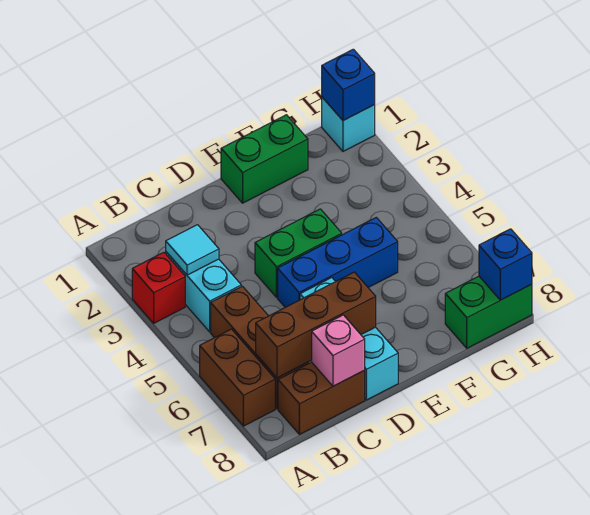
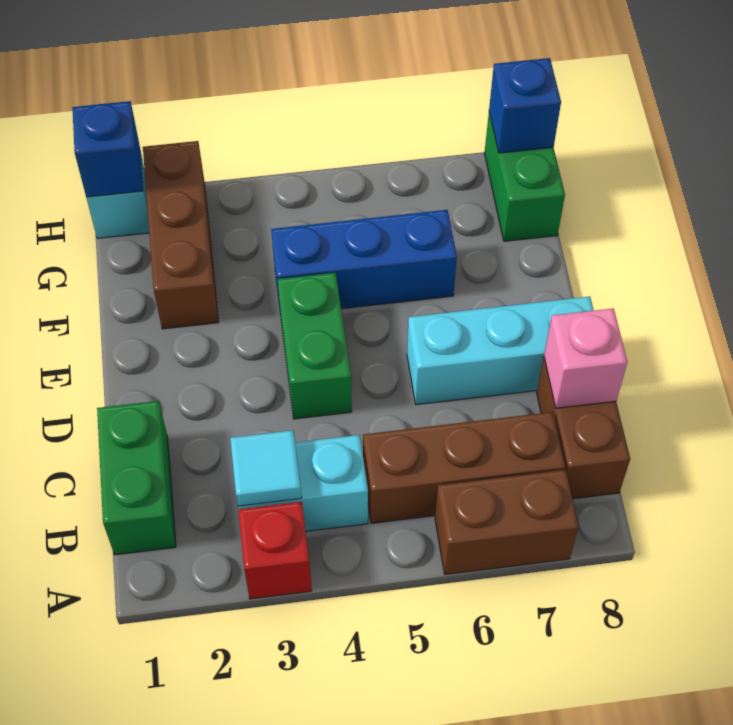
brown 1x3 brick [256,272,376,378] -> brown 1x3 brick moved to [143,141,219,329]
blue 1x3 brick [278,217,398,307] -> blue 1x3 brick turned to [271,210,457,309]
green 1x2 brick [221,115,308,203] -> green 1x2 brick moved to [97,401,176,555]

